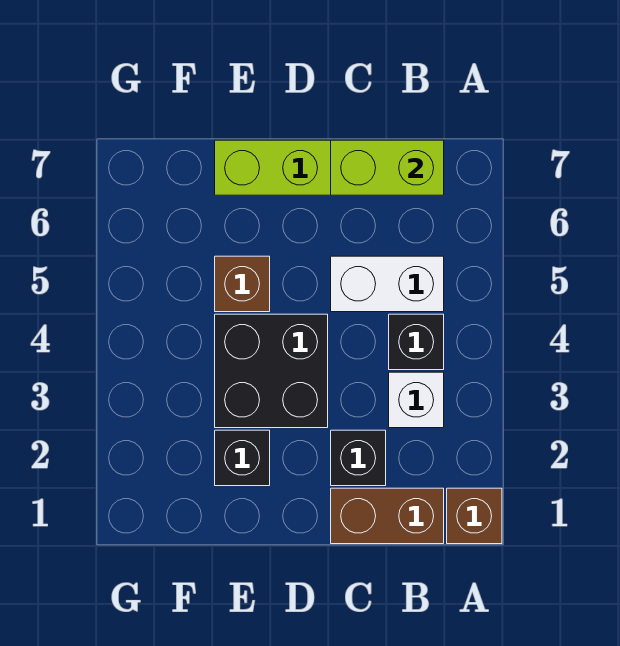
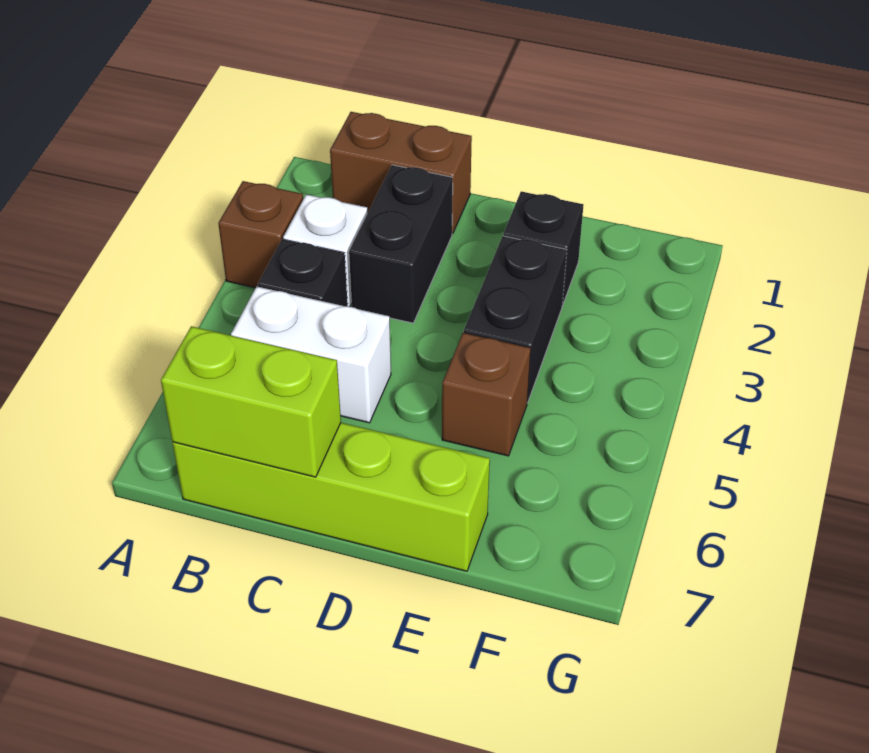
brown 1x1 brick [447,488,502,544] -> brown 1x1 brick moved to [218,181,303,288]
black 1x1 brick [331,430,386,486] -> black 1x2 brick [349,165,453,323]
black 2x2 brick [215,314,328,428] -> black 1x2 brick [464,236,567,403]

